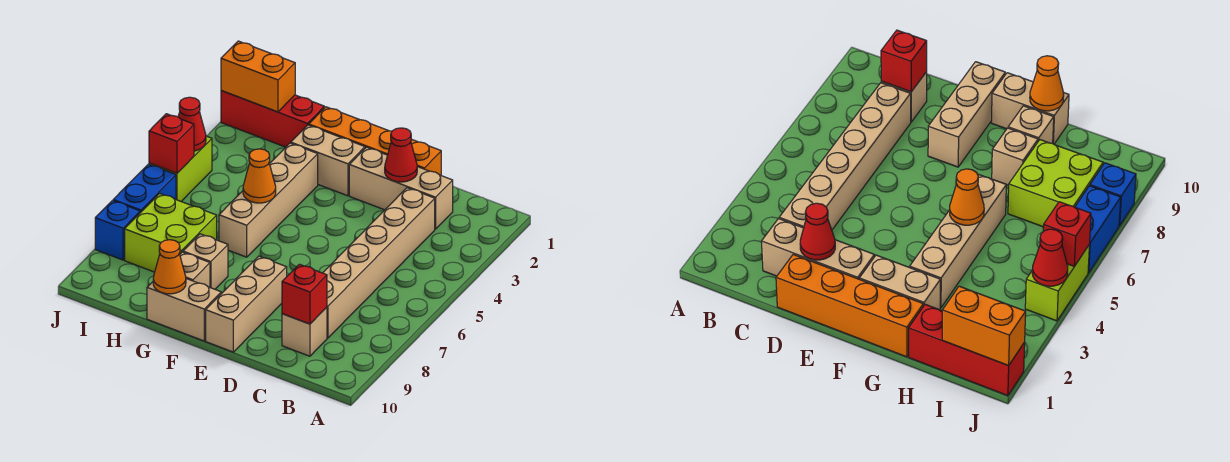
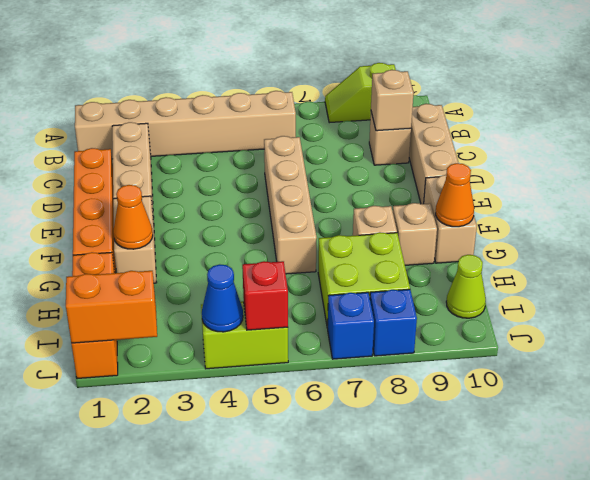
none -> lime 1x2 slope [325,63,396,123]
tan 1x6 brick [323,188,435,338] -> tan 1x6 brick moved to [75,91,296,159]
red 1x1 brick [282,264,327,324] -> tan 1x1 brick [371,70,414,131]
red 1x1 cone [385,128,417,182] -> none
tan 1x3 brick [206,256,287,352] -> tan 1x3 brick turned to [409,104,458,204]
tan 1x4 brick [219,143,318,257] -> tan 1x4 brick turned to [264,136,317,274]
orange 1x1 cone [243,149,276,203] -> orange 1x1 cone moved to [113,185,153,249]
red 1x3 brick [221,91,324,147] -> orange 1x3 brick [71,252,118,379]
orange 1x2 brick [221,41,295,112] -> orange 1x2 brick turned to [66,271,157,343]
none -> lime 1x1 cone [446,255,486,318]
red 1x1 cone [178,97,206,151] -> blue 1x1 cone [202,264,243,332]
blue 1x2 brick [113,164,176,213] -> blue 1x1 brick [328,292,374,359]

